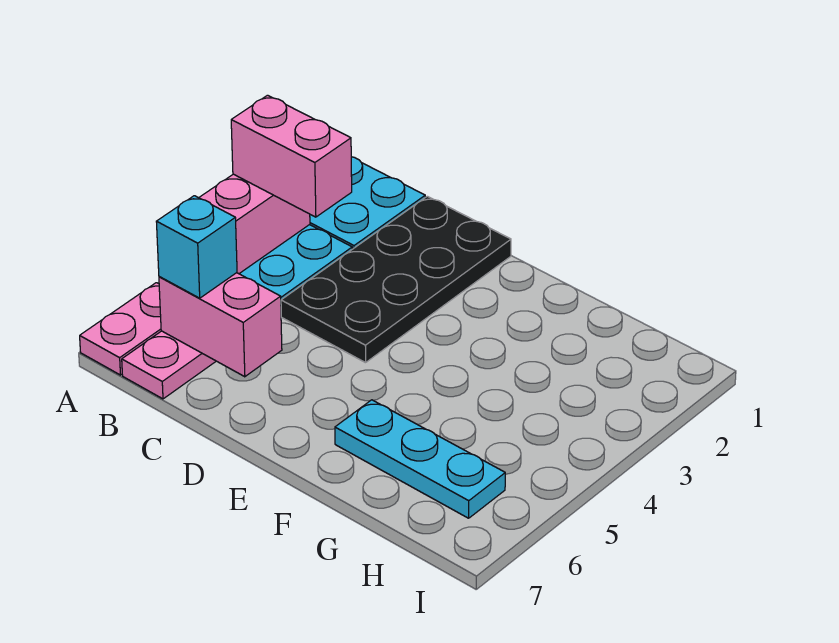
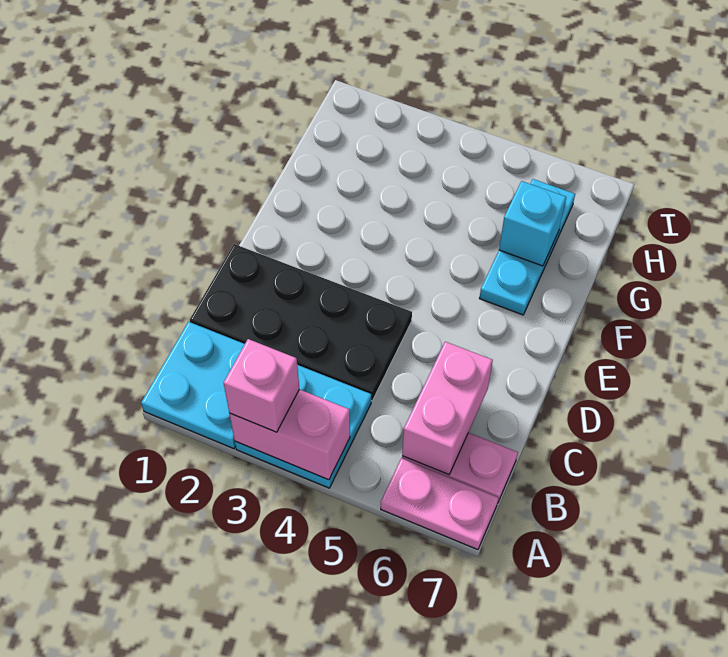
pink 1x2 brick [231,95,352,217] -> pink 1x1 brick [224,339,299,432]
cyan 1x1 brick [156,196,237,298] -> cyan 1x1 brick moved to [499,181,566,266]

